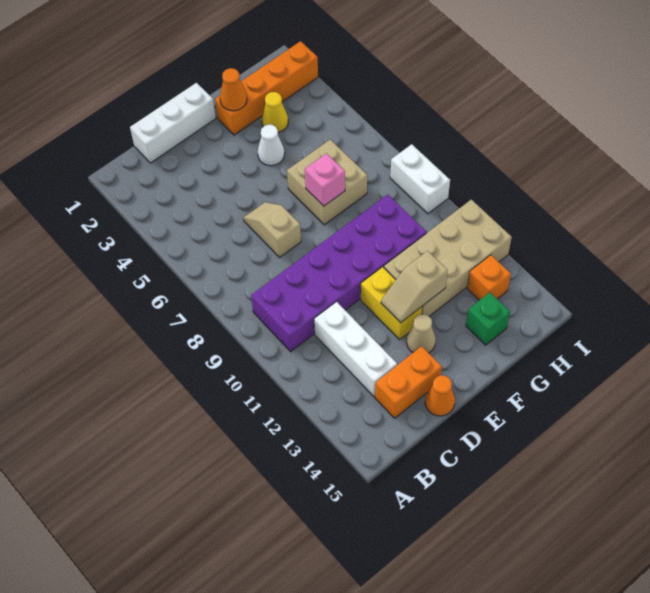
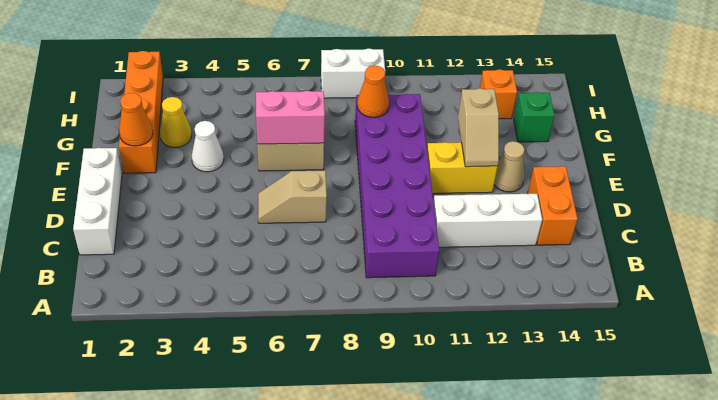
orange 1x1 cone [425,375,455,416] -> orange 1x1 cone moved to [357,65,389,117]
pink 1x1 brick [305,154,345,206] -> pink 1x2 brick [256,91,325,144]
tan 2x4 brick [384,200,512,316] -> none

